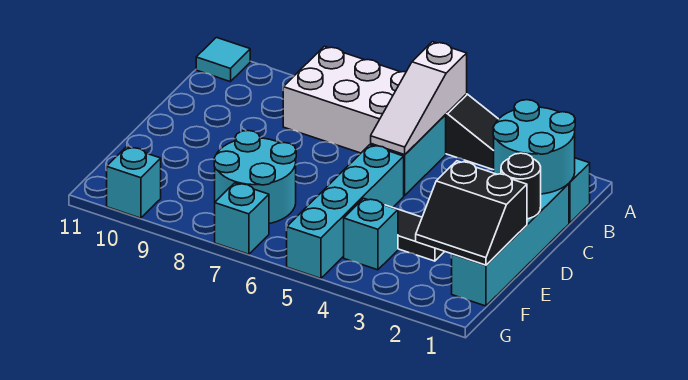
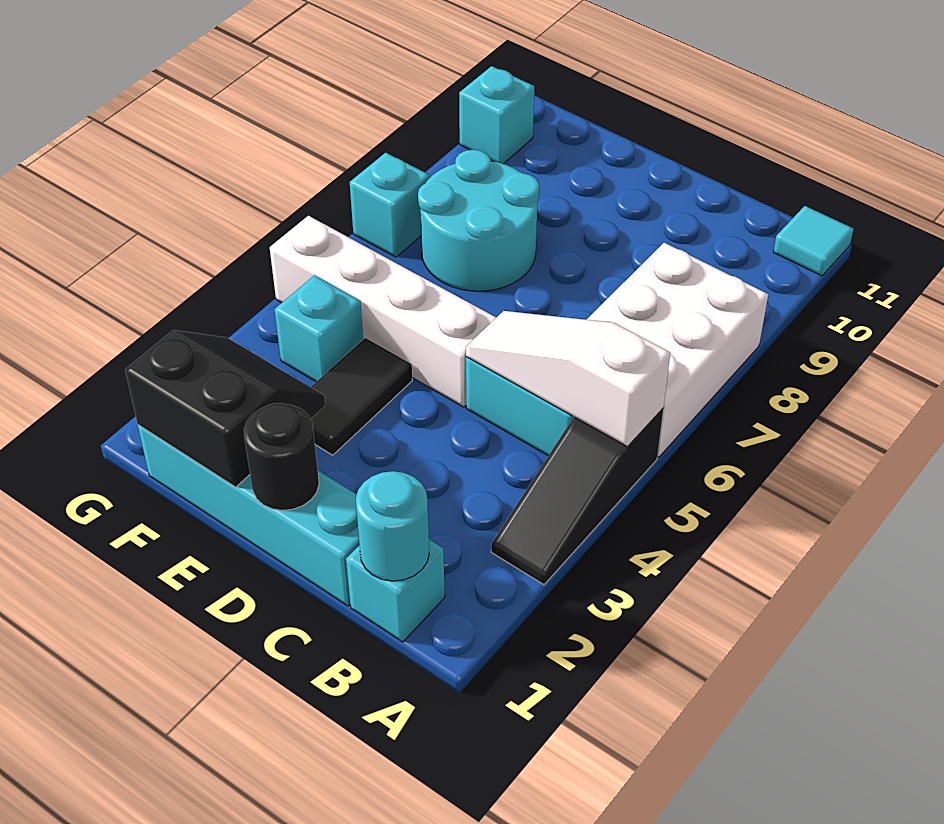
cyan 2x2 round brick [493,100,575,194] -> cyan 1x1 round brick [356,471,429,581]
cyan 1x4 brick [287,145,404,278] -> white 1x4 brick [270,216,496,407]
black 2x2 slope [416,161,527,265] -> black 2x2 slope turned to [125,330,325,487]

